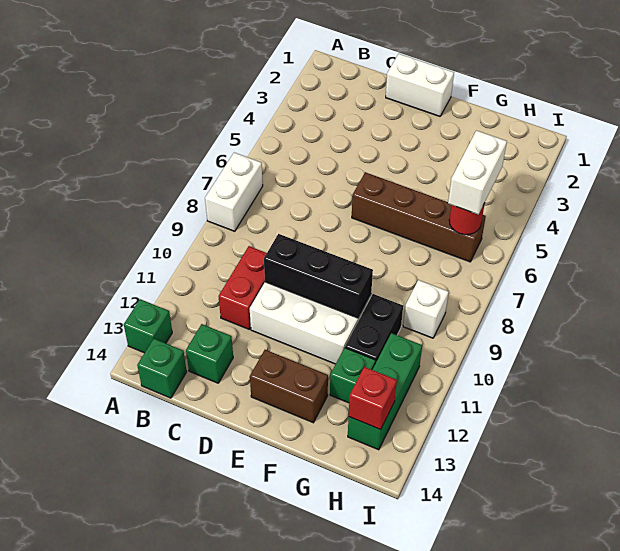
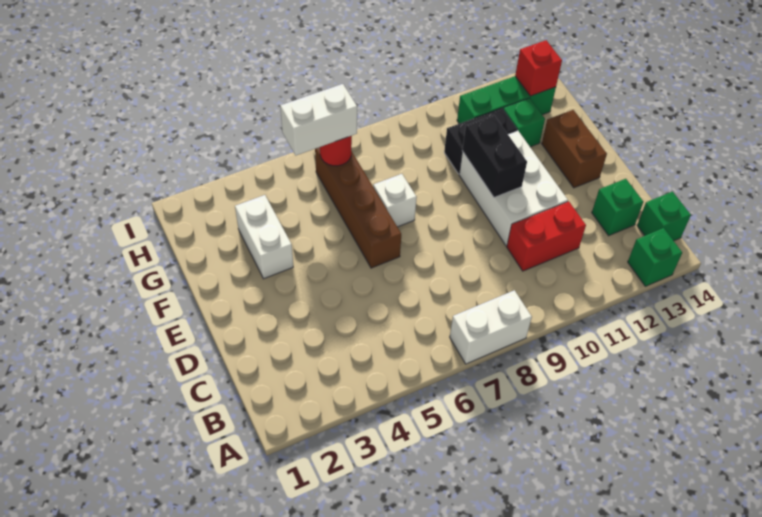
white 1x2 brick [386,54,454,116] -> white 1x2 brick moved to [235,195,293,279]
black 1x3 brick [264,234,373,318] -> black 1x2 brick [462,115,527,197]
white 1x1 brick [403,280,449,338] -> white 1x1 brick moved to [373,174,417,227]

